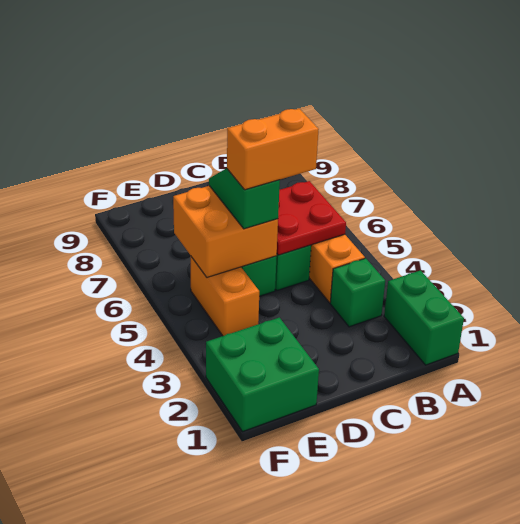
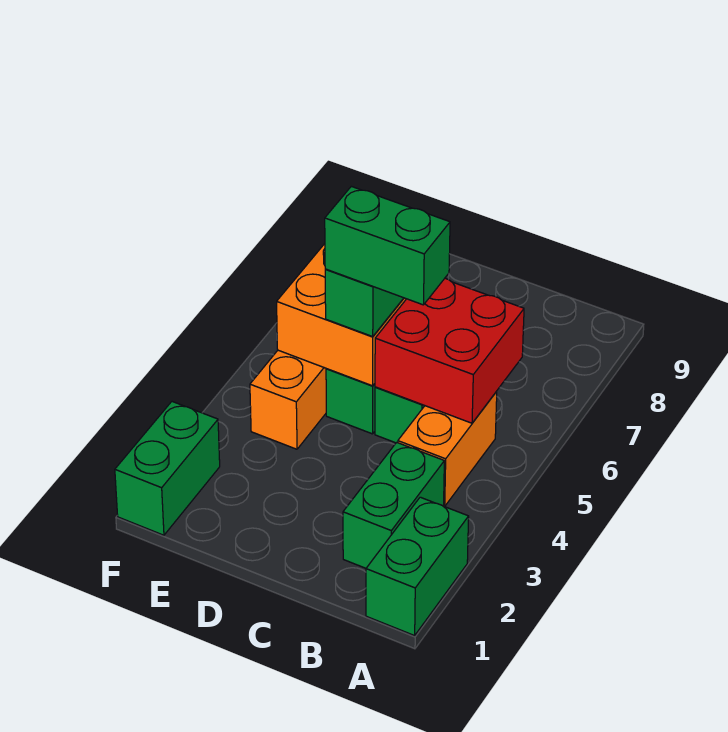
green 1x1 brick [330,258,385,327] -> green 1x2 brick [343,442,444,568]
red 2x2 plate [277,181,346,255] -> red 2x2 brick [375,278,524,423]
orange 1x2 brick [227,109,319,190] -> green 1x2 brick [325,186,450,305]
green 2x2 brick [206,317,319,432] -> green 1x2 brick [115,402,220,535]

